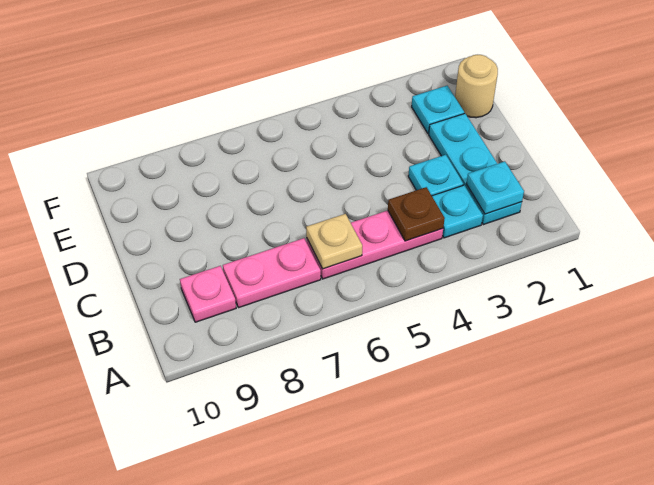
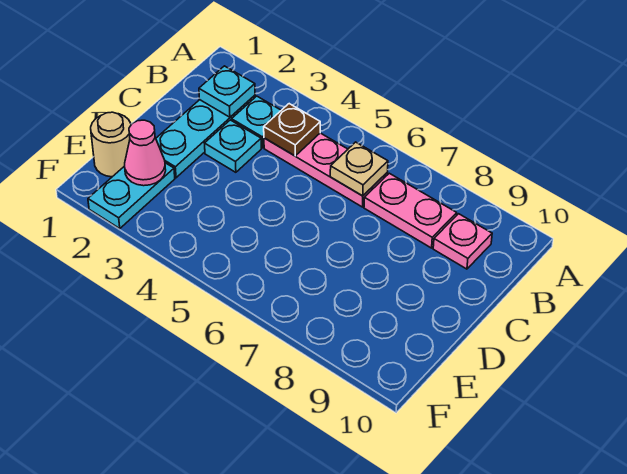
cyan 1x1 plate [412,86,464,134] -> cyan 1x2 plate [88,163,175,228]
none -> pink 1x1 cone [125,120,166,186]

